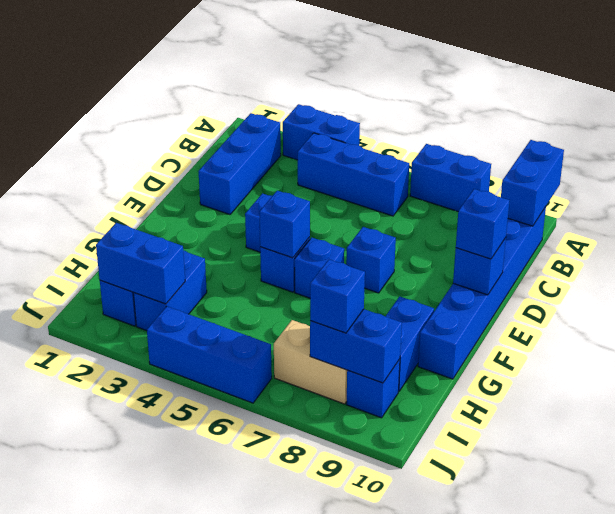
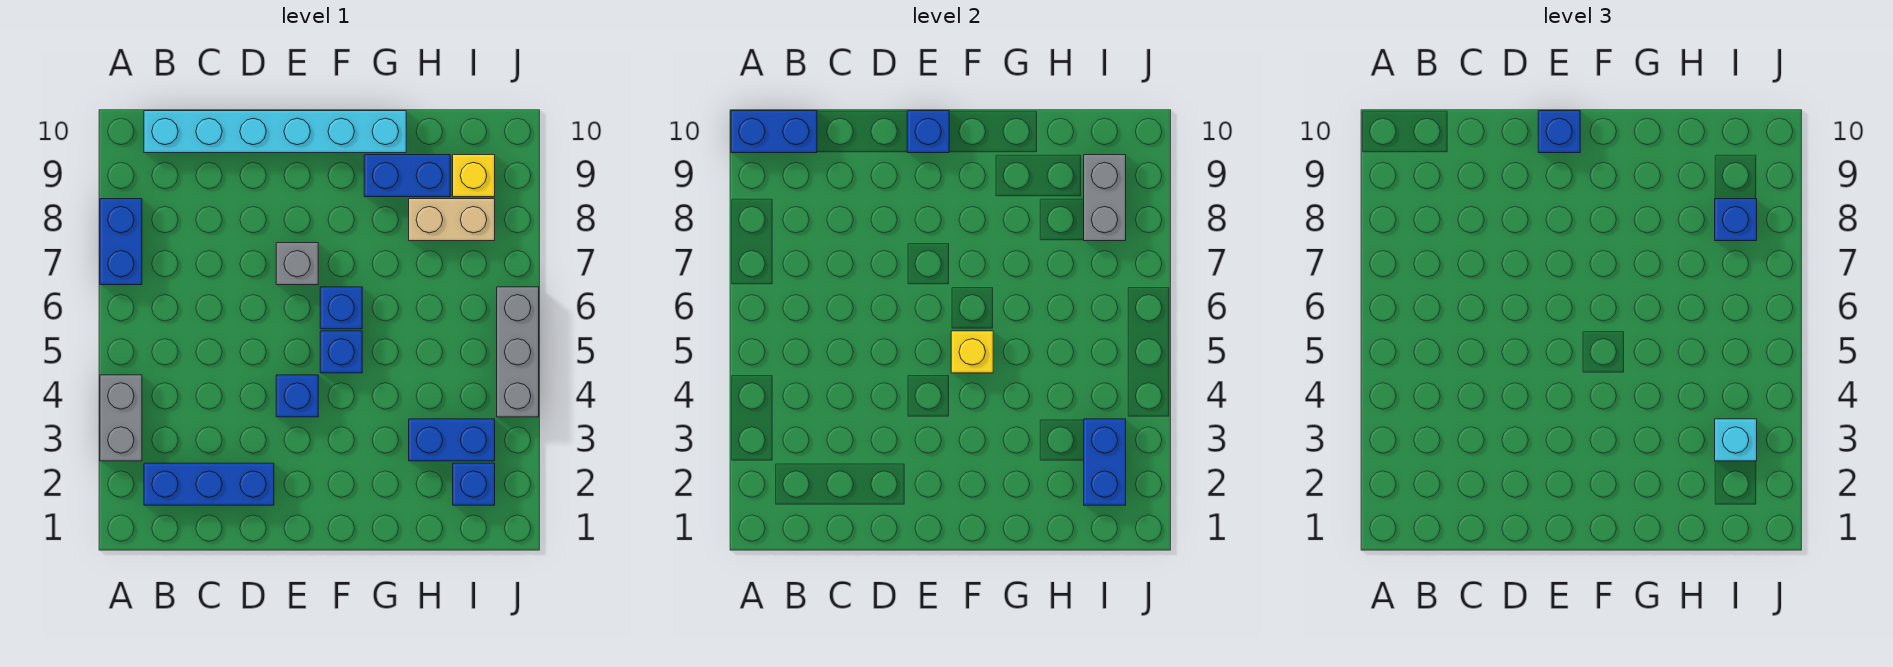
blue 1x2 brick [283,104,360,160] -> grey 1x2 brick [100,375,142,461]
blue 1x3 brick [298,133,409,216] -> none
blue 1x6 brick [418,207,546,379] -> cyan 1x6 brick [144,111,406,153]
blue 1x1 brick [346,227,396,293] -> grey 1x1 brick [276,243,318,285]
blue 1x1 brick [259,190,310,258] -> yellow 1x1 brick [951,331,993,373]
none -> cyan 1x1 brick [1715,419,1757,461]
tan 1x2 brick [274,320,347,404] -> tan 1x2 brick turned to [409,199,495,241]
blue 1x2 brick [310,309,402,383] -> grey 1x2 brick [1084,155,1126,241]
blue 1x1 brick [346,359,400,418] -> yellow 1x1 brick [453,155,495,197]
blue 1x3 brick [147,306,272,403] -> grey 1x3 brick [497,287,539,417]

